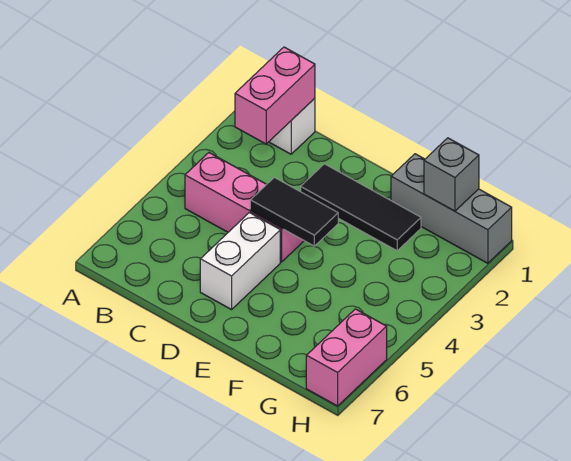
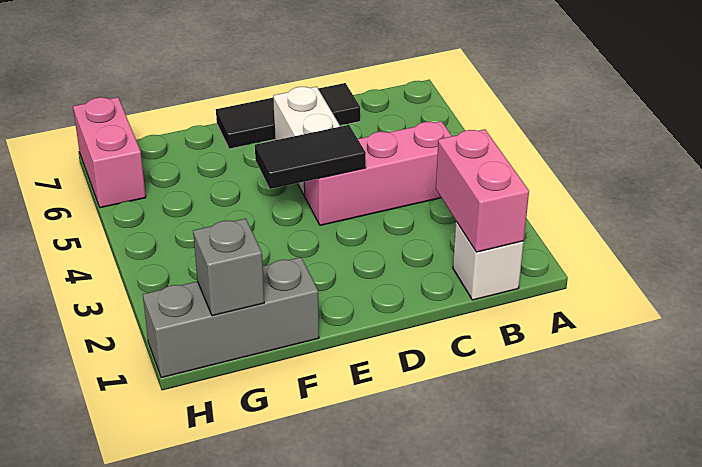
black 1x3 tile [301,164,421,251] -> black 1x3 tile moved to [216,83,360,149]

